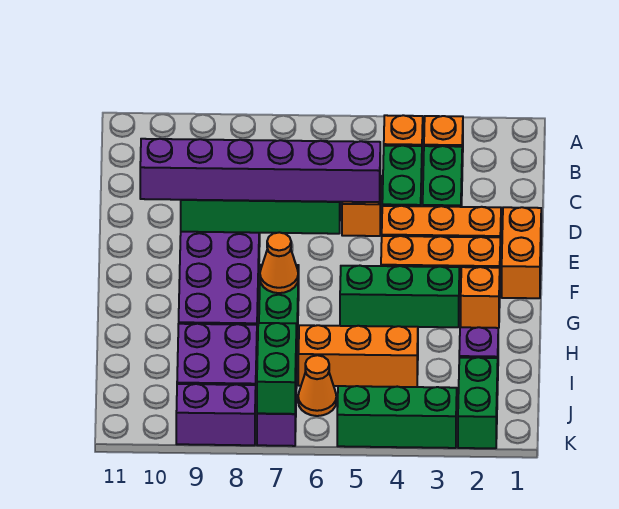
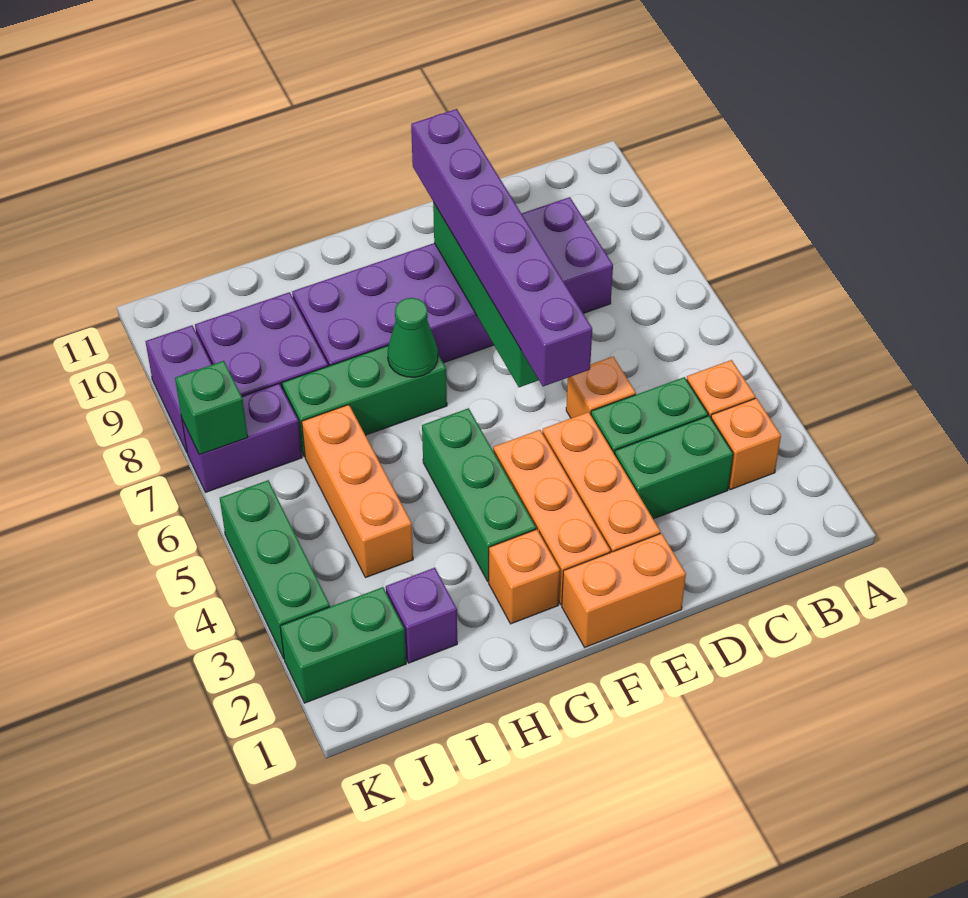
orange 1x1 cone [260,232,298,293] -> green 1x1 cone [388,298,438,377]
orange 1x1 cone [298,355,336,416] -> none
green 1x2 brick [257,323,297,414] -> green 1x1 brick [175,361,248,455]

